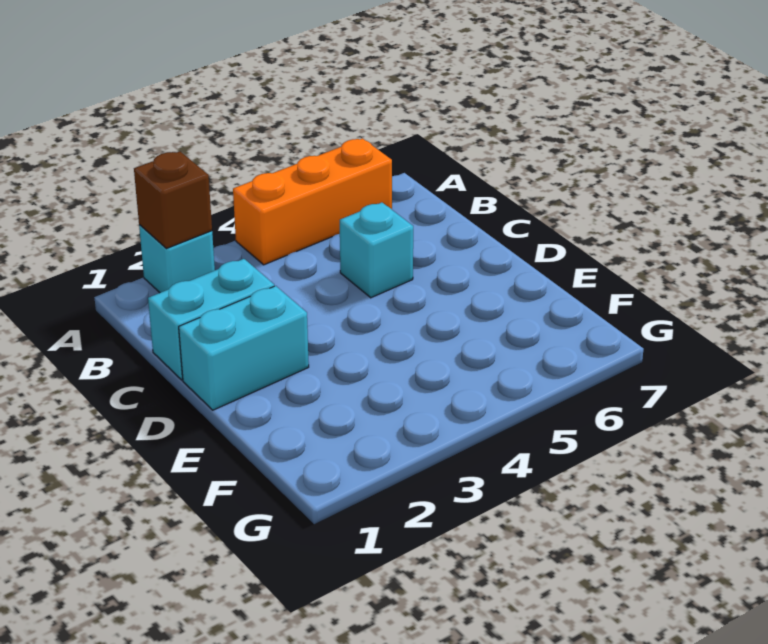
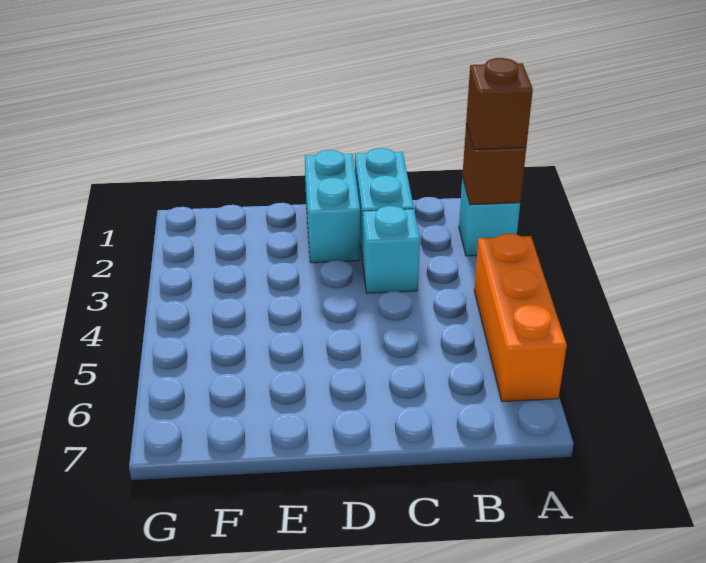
none -> brown 1x1 brick [466,58,533,149]
cyan 1x1 brick [340,203,413,298] -> cyan 1x1 brick moved to [363,206,420,293]

